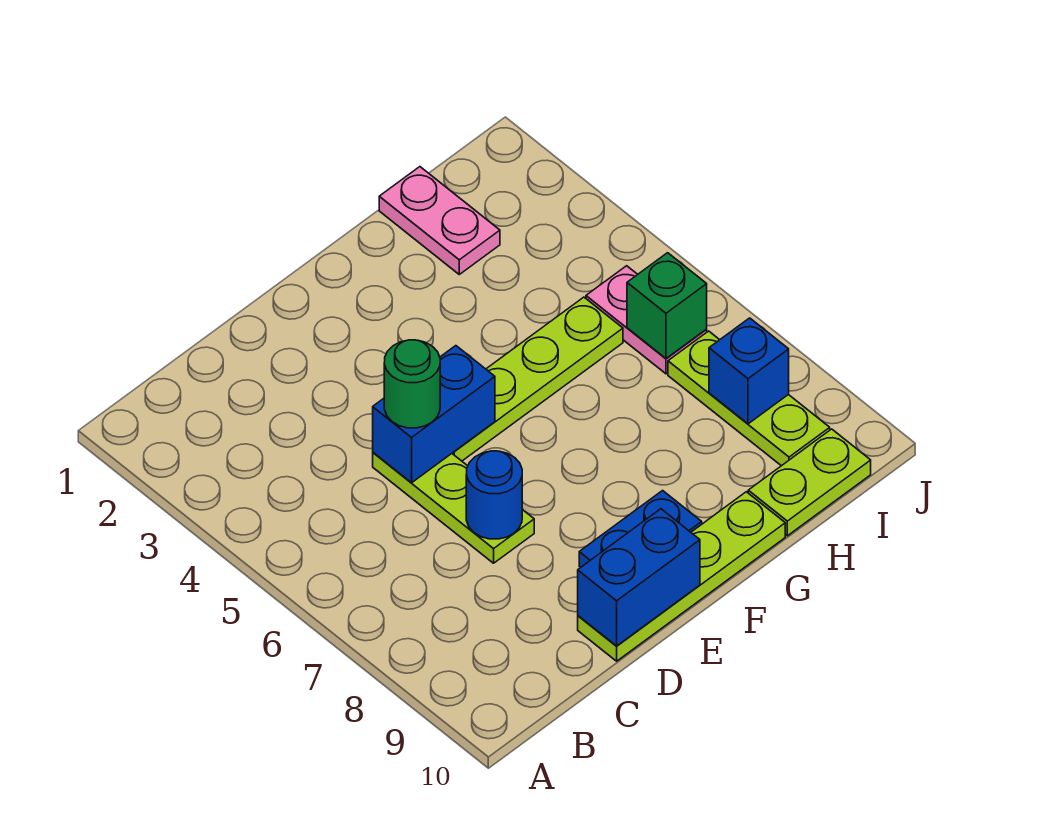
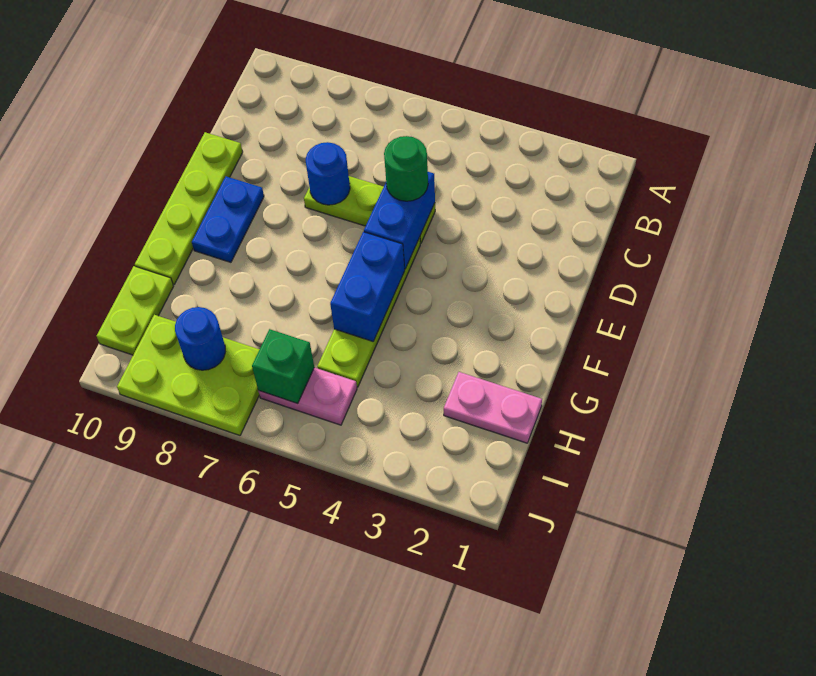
blue 1x2 brick [578,509,700,646] -> blue 1x2 brick moved to [330,232,405,341]
lime 1x3 plate [668,331,830,466] -> lime 2x3 plate [117,315,259,435]
blue 1x1 brick [709,318,789,424] -> blue 1x1 round brick [175,307,225,370]

